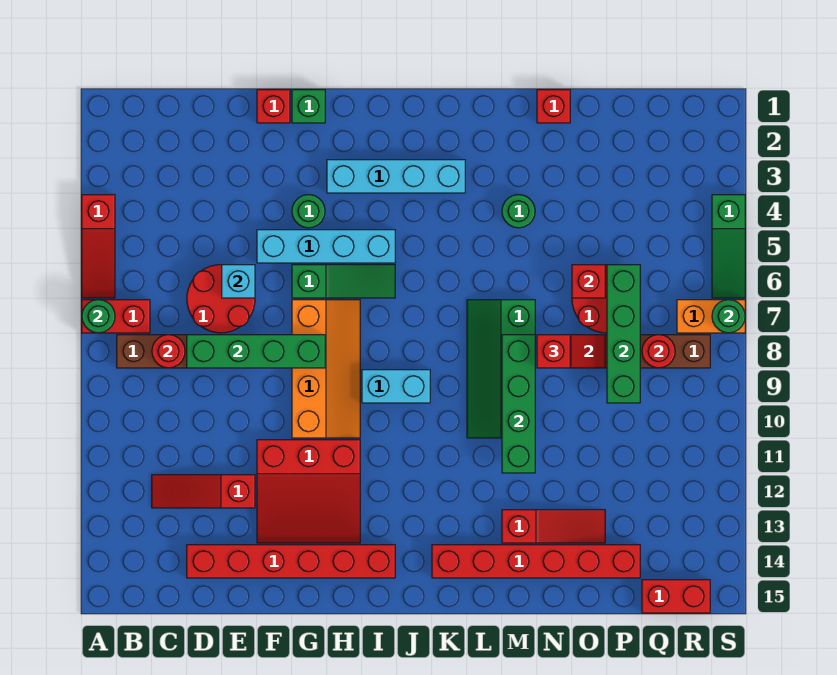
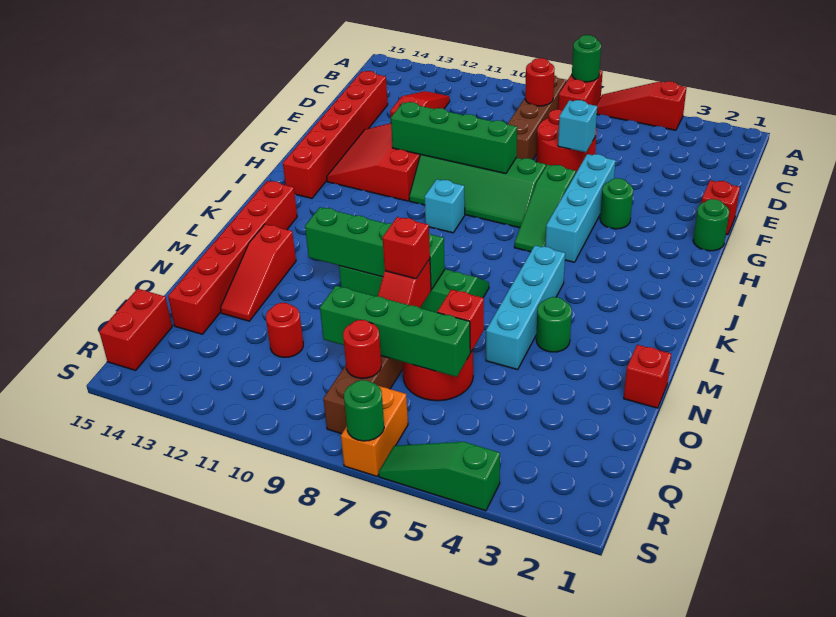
green 1x4 brick [187,335,325,368] -> green 1x4 brick turned to [391,102,517,174]
green 1x1 brick [292,90,325,123] -> green 1x1 round brick [693,199,729,251]
orange 2x4 slope [292,300,360,438] -> green 2x4 slope [409,155,546,228]
cyan 1x4 brick [327,160,465,193] -> cyan 1x4 brick moved to [486,246,565,370]
cyan 1x2 brick [362,370,430,403] -> cyan 1x1 brick [425,179,465,233]
none -> red 1x1 round brick [266,303,303,357]

